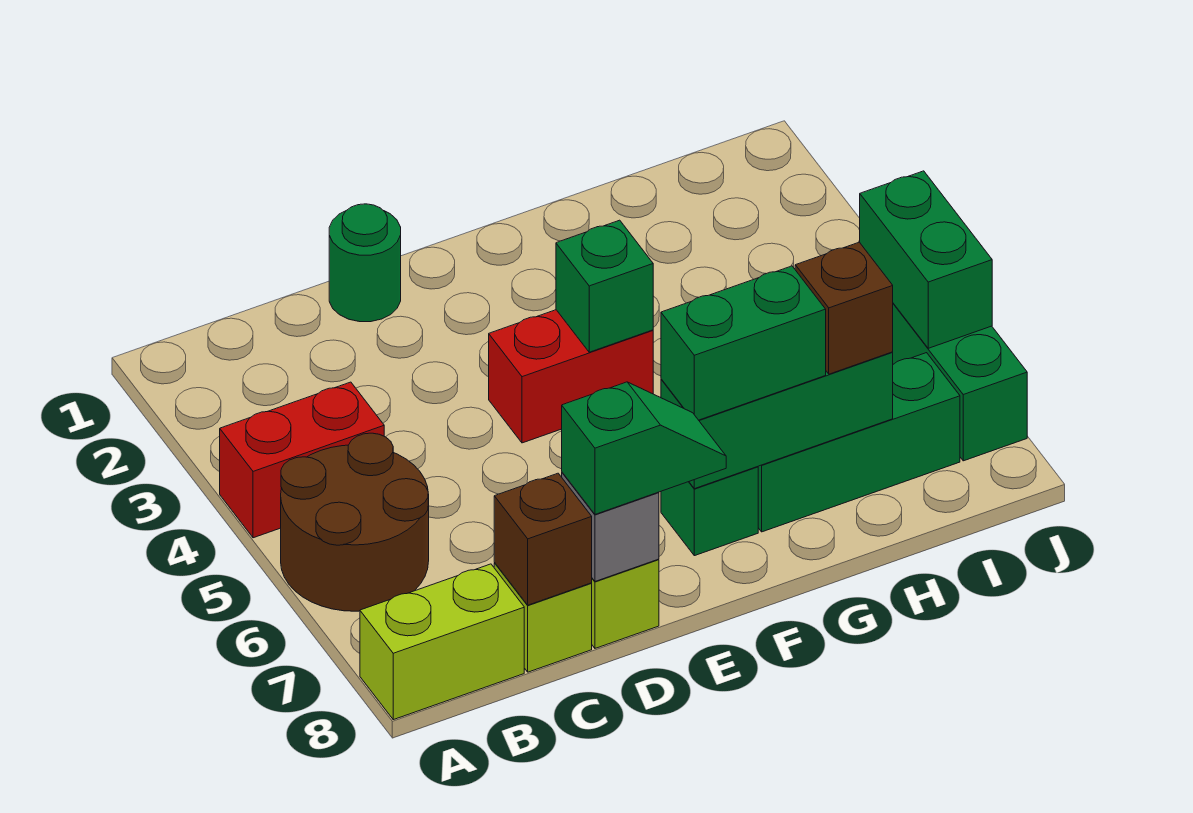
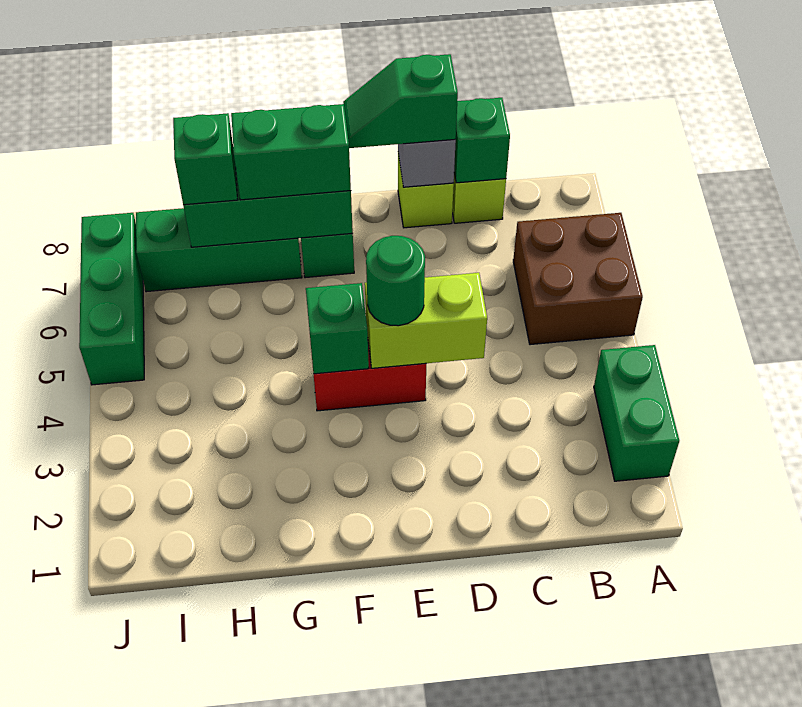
red 1x2 brick [220,382,384,538] -> none
brown 2x2 round brick [281,433,429,611] -> brown 2x2 brick [513,213,643,345]
lime 1x2 brick [360,564,524,720] -> lime 1x2 brick moved to [365,273,487,368]
brown 1x1 brick [494,473,592,605] -> green 1x1 brick [454,98,510,183]
green 1x1 round brick [329,204,401,322] -> green 1x1 round brick moved to [366,236,425,326]
brown 1x1 brick [795,242,893,374] -> green 1x1 brick [173,113,237,205]
green 1x2 brick [860,171,992,348] -> green 1x2 brick moved to [594,345,679,481]

